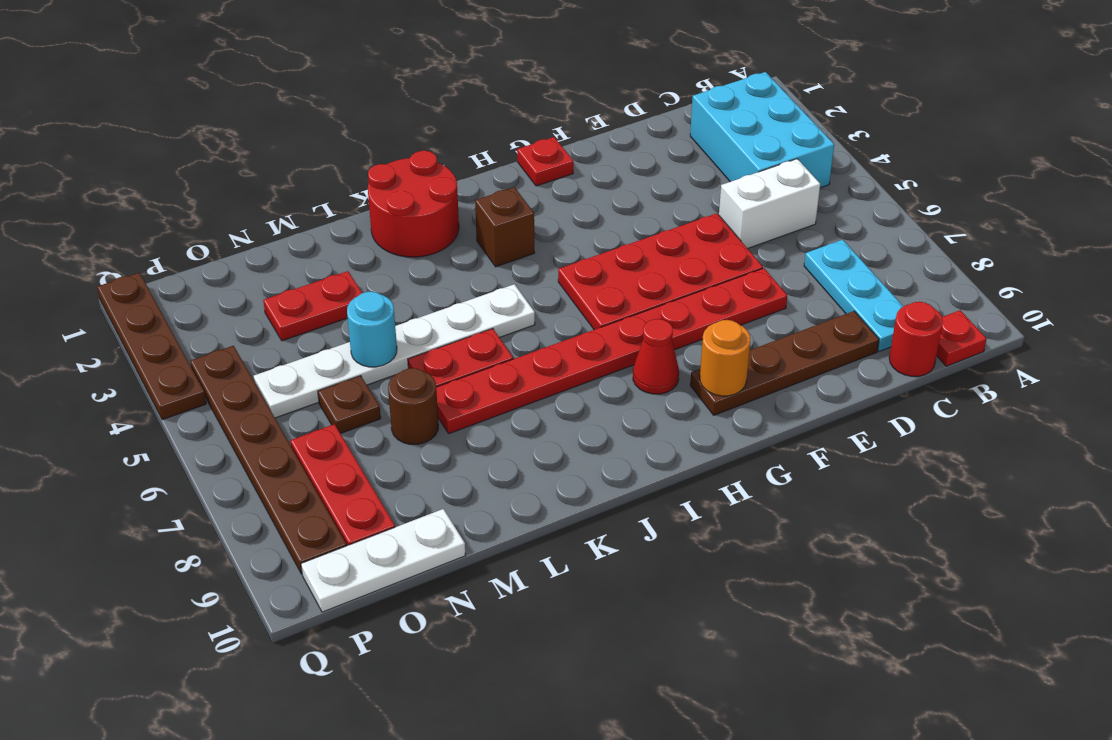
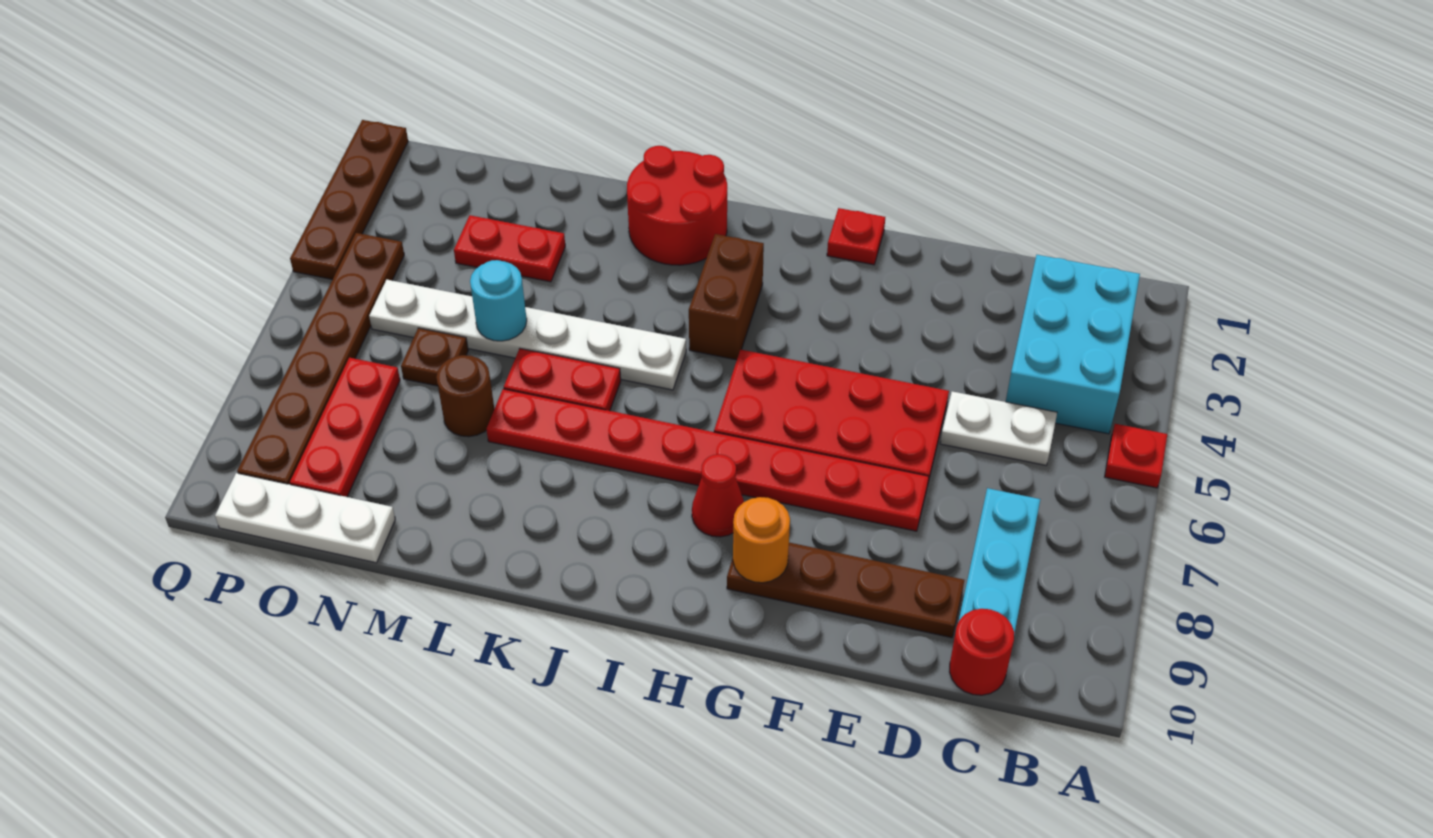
red 1x1 plate [937,310,987,366] -> red 1x1 plate moved to [1105,424,1167,488]
white 1x2 brick [719,159,820,249] -> white 1x2 plate [940,391,1057,465]
brown 1x1 brick [475,187,535,267] -> brown 1x2 brick [689,234,764,360]

